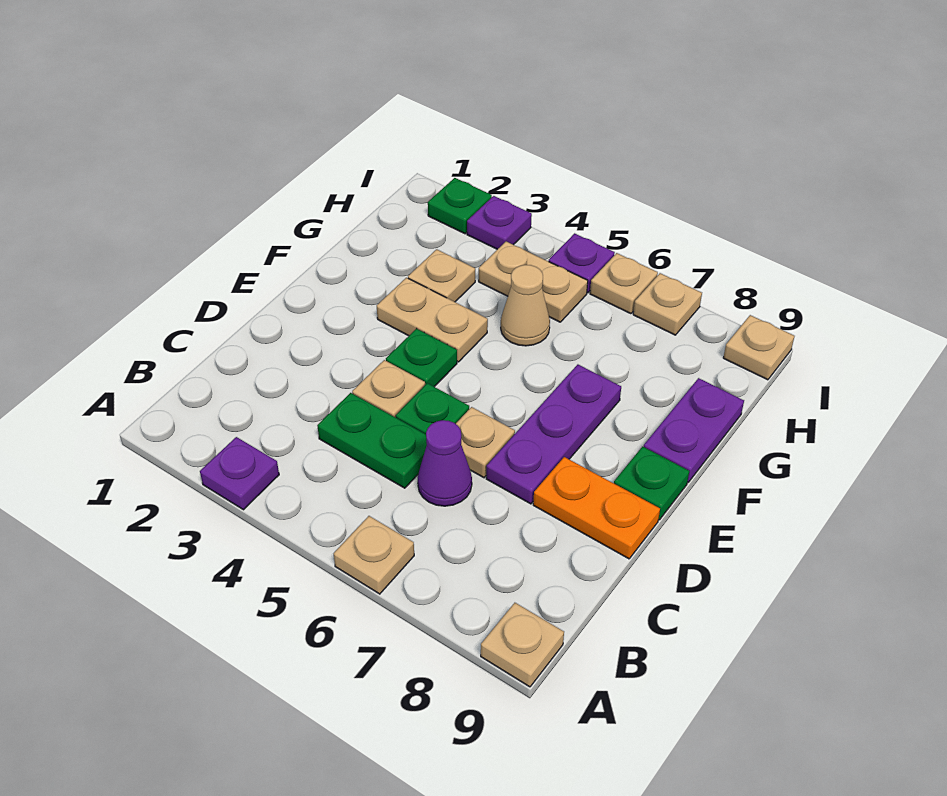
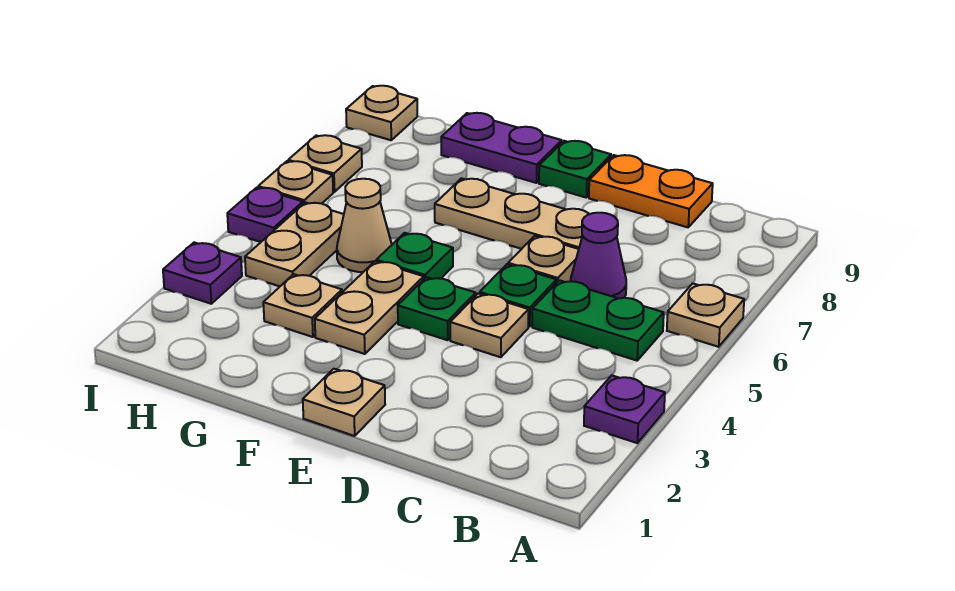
tan 1x1 plate [481,603,564,687] -> tan 1x1 plate moved to [303,369,385,436]
green 1x2 plate [317,393,427,488] -> green 1x2 plate turned to [532,280,664,360]
purple 1x3 plate [486,365,621,504] -> tan 1x3 plate [435,178,589,249]
orange 1x2 plate [533,457,660,559] -> orange 1x2 plate turned to [589,155,713,227]
green 1x1 plate [428,178,492,234] -> green 1x1 plate moved to [376,233,453,279]

